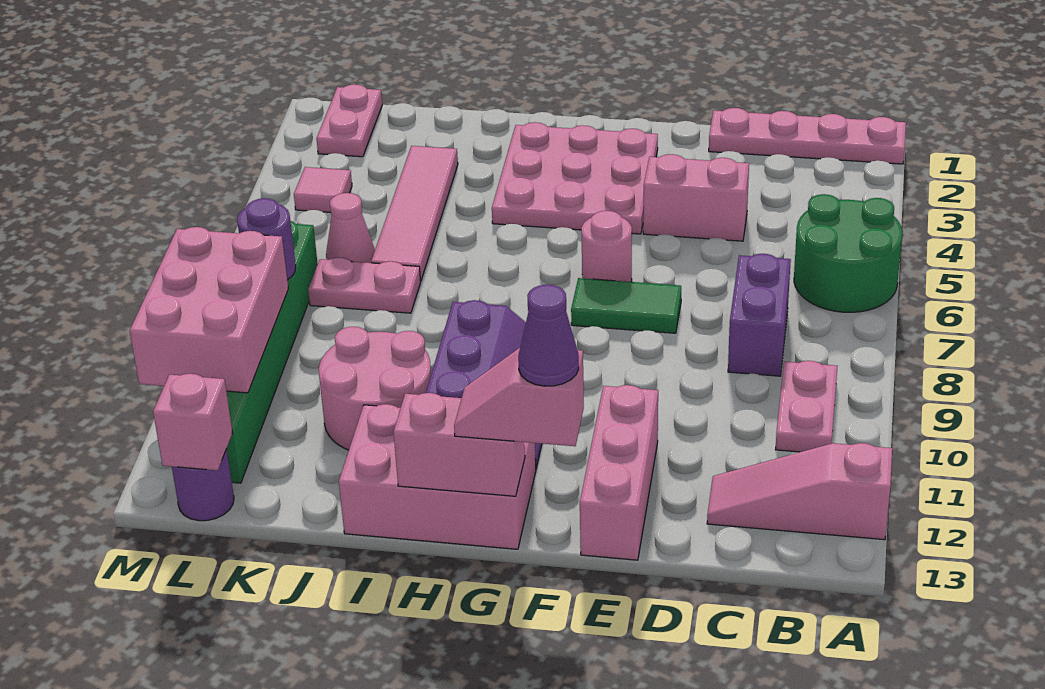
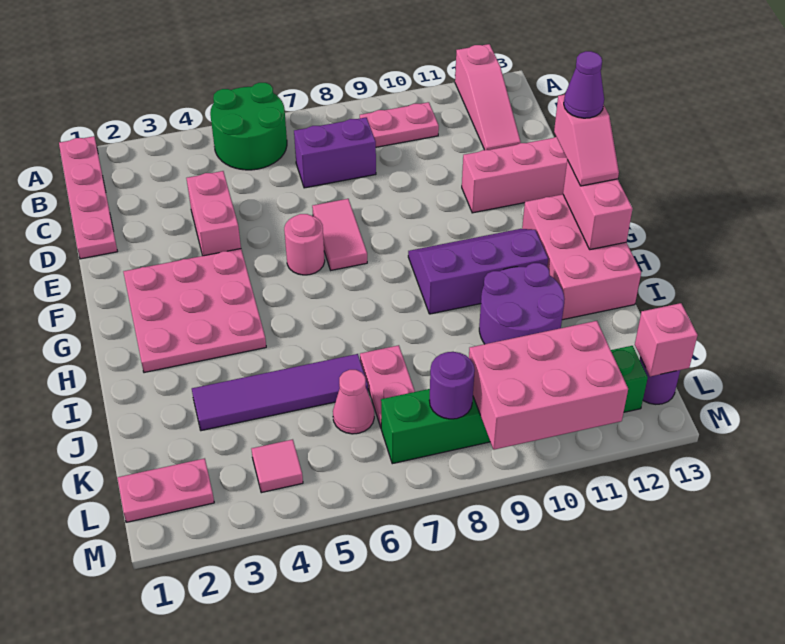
green 1x2 tile [571,278,681,333] -> pink 1x2 tile [312,199,367,270]
pink 2x2 round brick [319,327,431,450] -> purple 2x2 round brick [479,263,565,344]
pink 1x4 tile [371,146,458,281] -> purple 1x4 tile [192,354,368,431]

